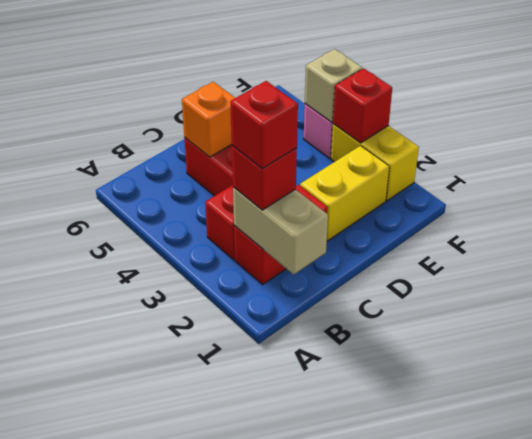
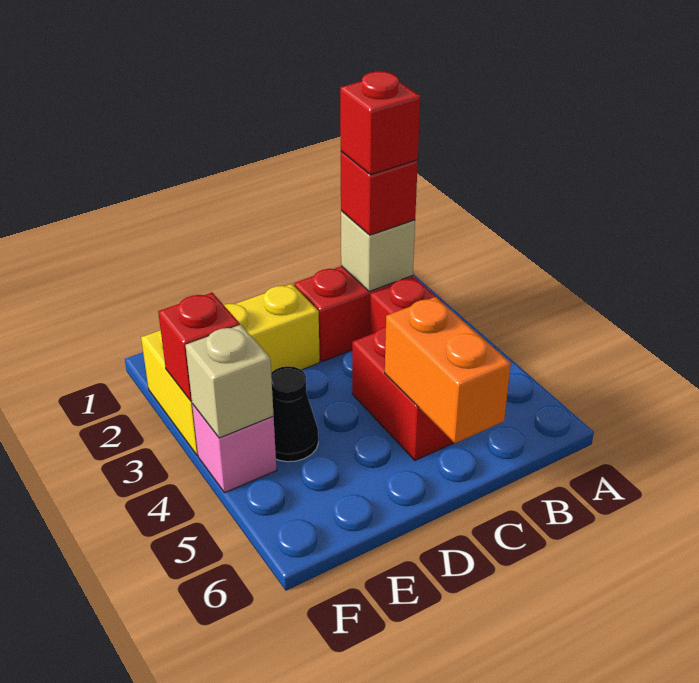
tan 1x2 brick [233,187,328,274] -> tan 1x1 brick [341,211,415,291]
orange 1x1 brick [182,82,235,157] -> orange 1x2 brick [385,297,511,443]
none -> black 1x1 cone [271,366,318,462]

